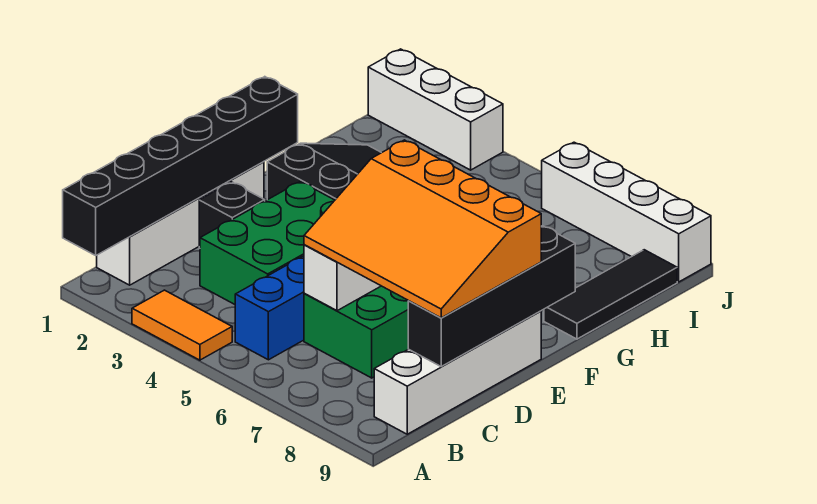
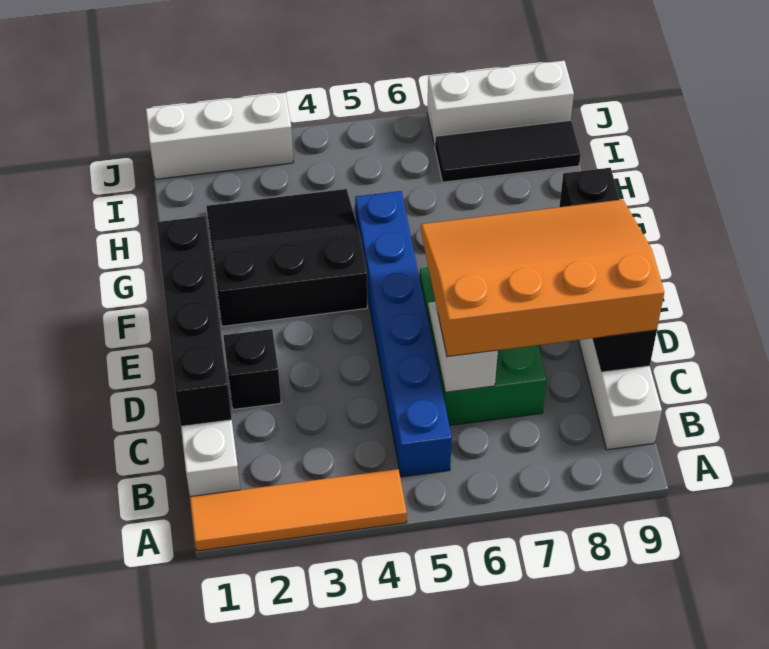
black 1x6 brick [63,77,298,256] -> black 1x4 brick [157,216,232,426]
orange 1x2 tile [132,290,232,360] -> orange 1x4 tile [190,469,407,551]
green 2x3 brick [200,182,335,304] -> none
orange 3x4 slope [304,140,541,318] -> orange 3x4 slope turned to [421,200,664,357]
black 1x3 tile [544,250,677,339] -> black 1x3 tile turned to [435,120,581,182]
white 1x4 brick [542,142,711,282] -> white 1x3 brick [427,61,574,146]

